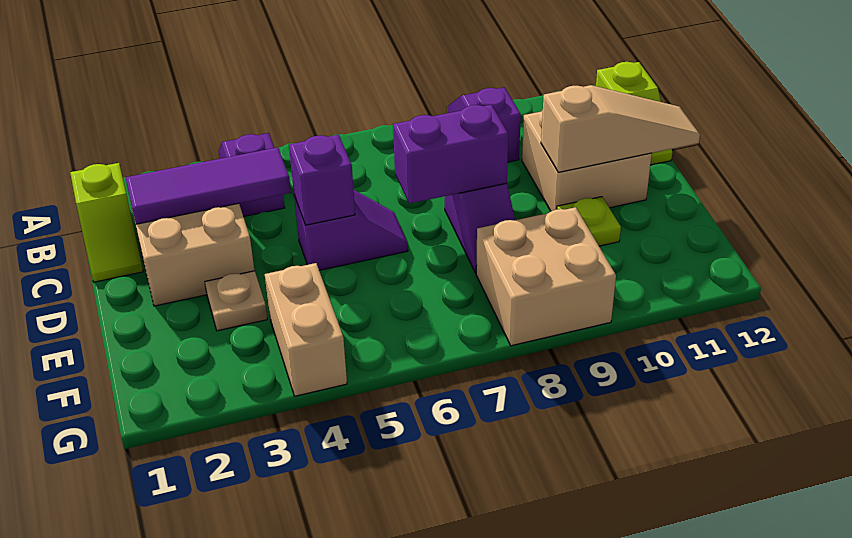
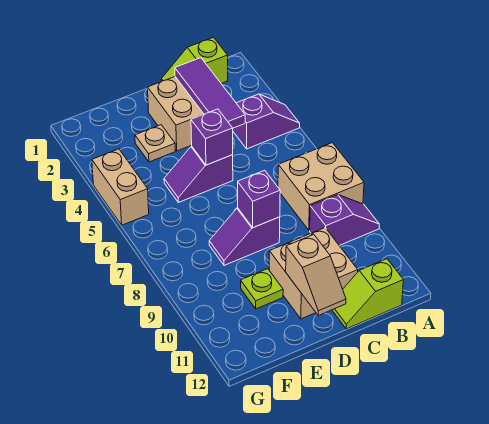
purple 1x2 slope [294,190,408,270] -> purple 1x2 slope turned to [164,146,233,202]
purple 1x2 brick [393,105,508,204] -> purple 1x1 brick [238,170,280,228]
tan 1x3 slope [541,85,700,172] -> tan 1x2 slope [286,235,346,315]
tan 1x2 brick [265,263,347,396] -> tan 1x2 brick turned to [92,149,149,225]
tan 2x2 brick [476,207,616,346] -> tan 2x2 brick moved to [278,143,364,230]

